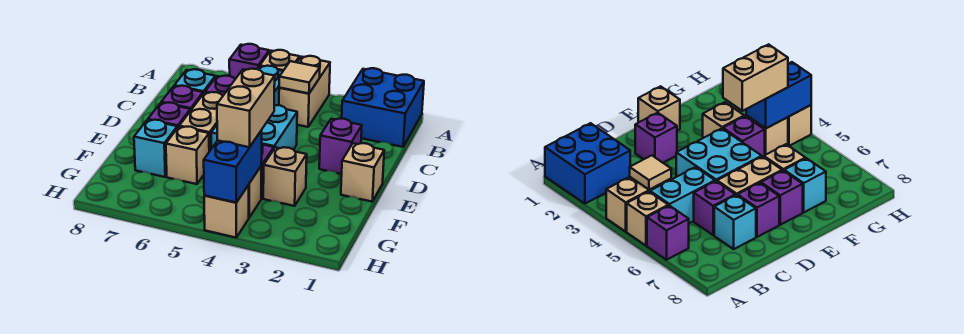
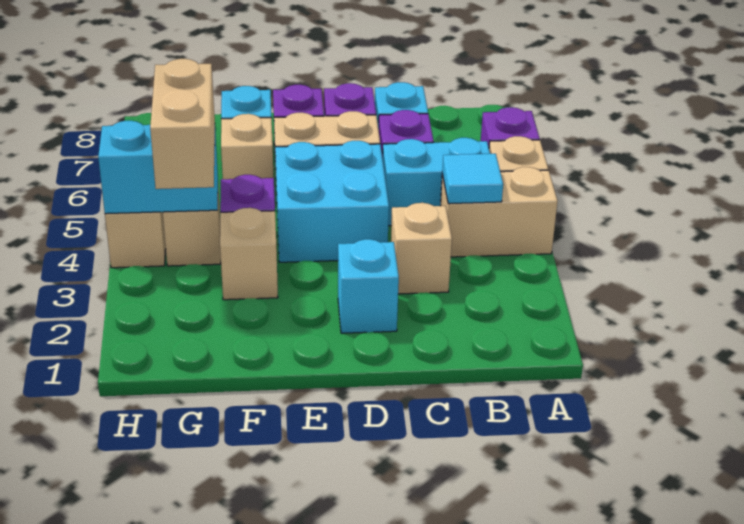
blue 2x2 brick [342,68,424,147] -> none
tan 1x1 tile [279,61,320,93] -> cyan 1x1 tile [442,154,503,204]
purple 1x1 brick [319,118,362,174] -> cyan 1x1 brick [338,239,399,333]
tan 1x1 brick [341,143,384,202] -> tan 1x1 brick moved to [391,203,452,294]
tan 1x2 brick [217,69,275,147] -> tan 1x2 brick turned to [150,59,215,189]
blue 1x2 brick [204,130,262,203] -> cyan 1x2 brick [98,121,218,214]

